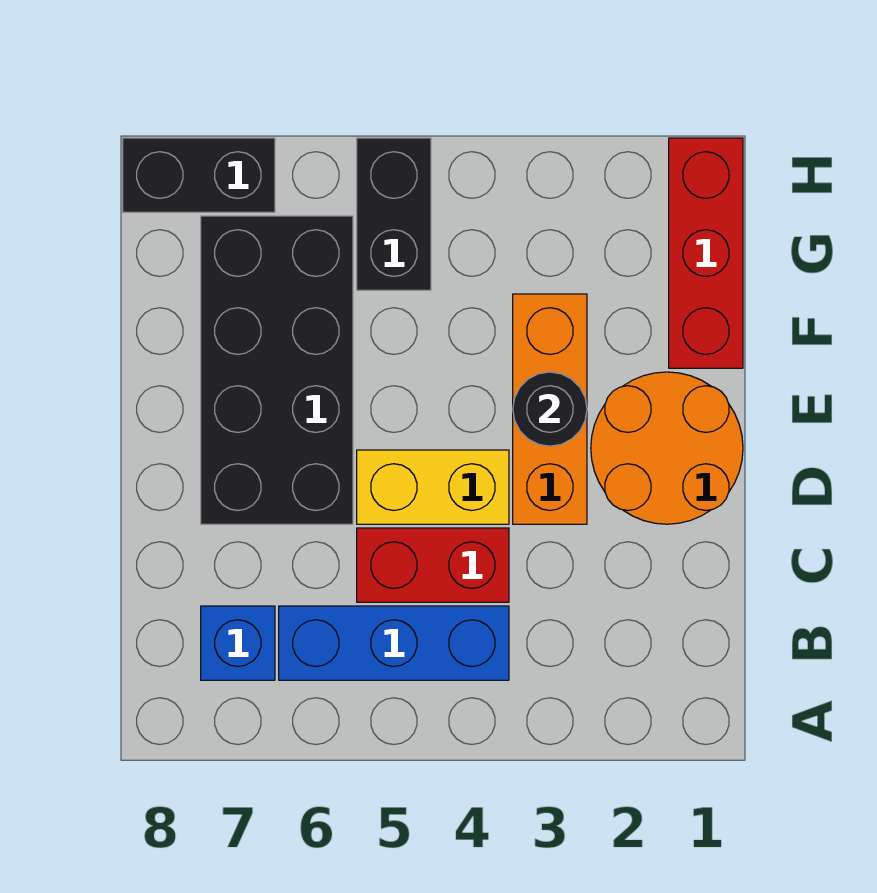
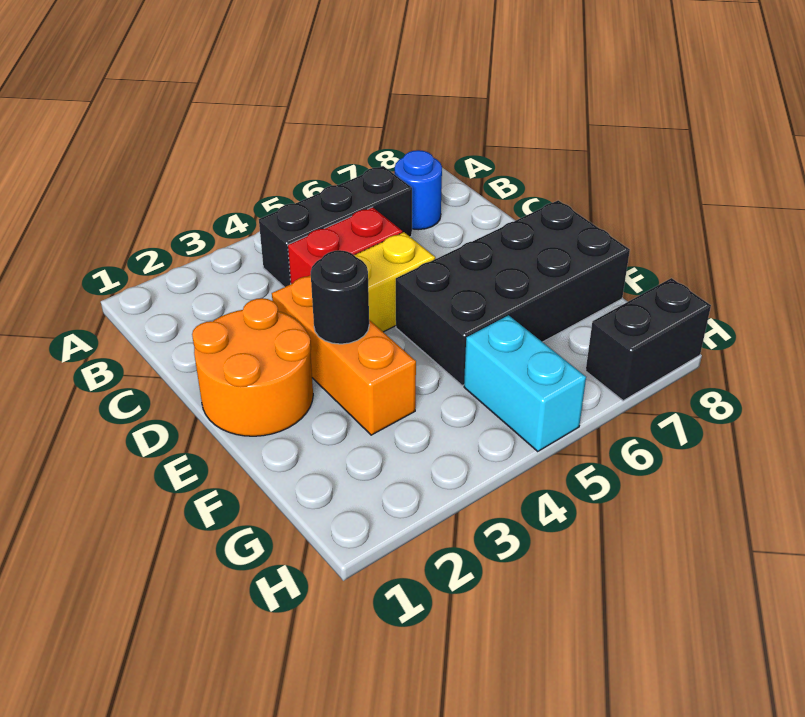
blue 1x3 brick [279,606,509,680] -> black 1x3 brick [259,166,412,287]
blue 1x1 brick [201,606,275,680] -> blue 1x1 round brick [395,150,442,230]
black 2x4 brick [201,216,353,524] -> black 2x4 brick turned to [396,200,630,385]
red 1x3 brick [669,138,743,368] -> none
black 1x2 brick [357,138,431,290] -> cyan 1x2 brick [464,315,586,451]

